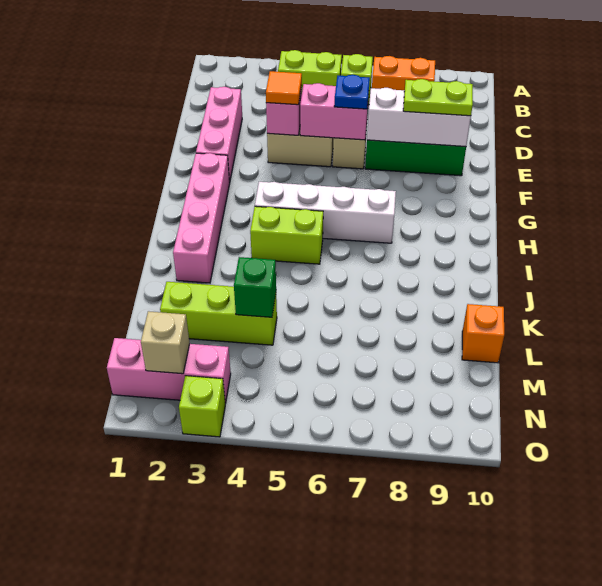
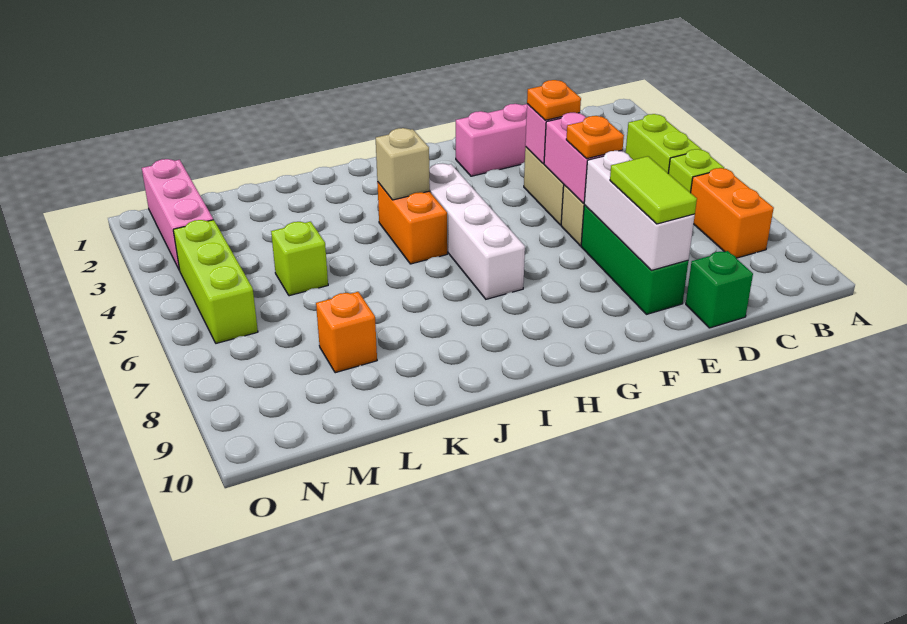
orange 1x1 tile [266,71,302,105] -> orange 1x1 plate [527,80,581,120]
blue 1x1 plate [334,75,370,109] -> orange 1x1 plate [566,116,624,158]
lime 1x2 plate [403,79,473,116] -> lime 1x2 tile [610,156,697,224]
pink 1x4 brick [173,153,230,283] -> none
lime 1x2 brick [250,206,323,264] -> orange 1x2 brick [377,182,447,264]
lime 1x3 brick [160,282,277,345] -> lime 1x3 brick moved to [173,220,258,343]
green 1x1 brick [234,257,276,317] -> green 1x1 brick moved to [686,251,753,328]
orange 1x1 brick [462,304,504,363] -> orange 1x1 brick moved to [316,292,377,373]
tan 1x1 brick [141,311,190,374] -> tan 1x1 brick moved to [376,128,430,200]
lime 1x1 brick [179,376,225,437] -> lime 1x1 brick moved to [271,222,328,296]

